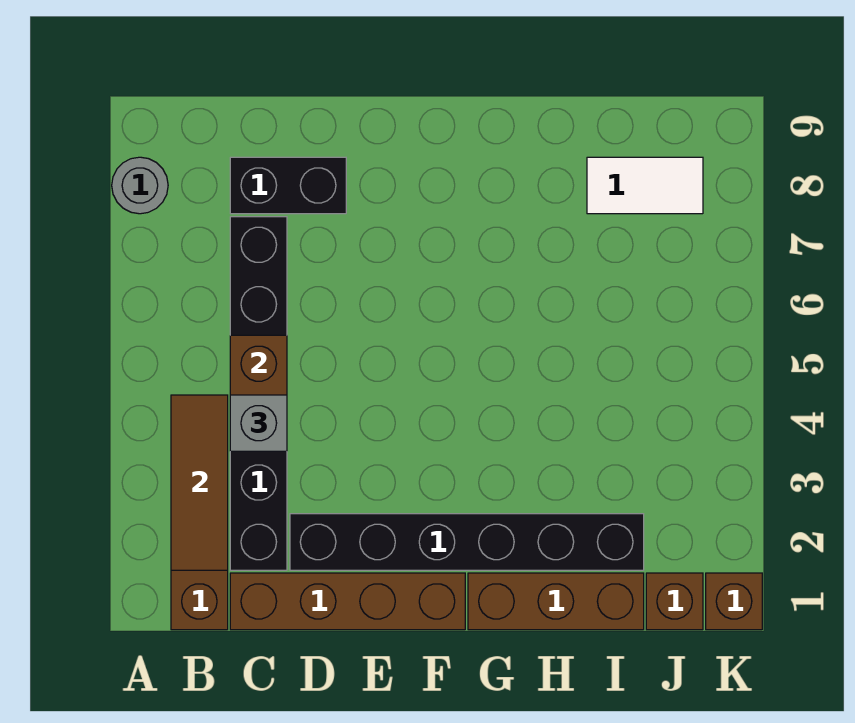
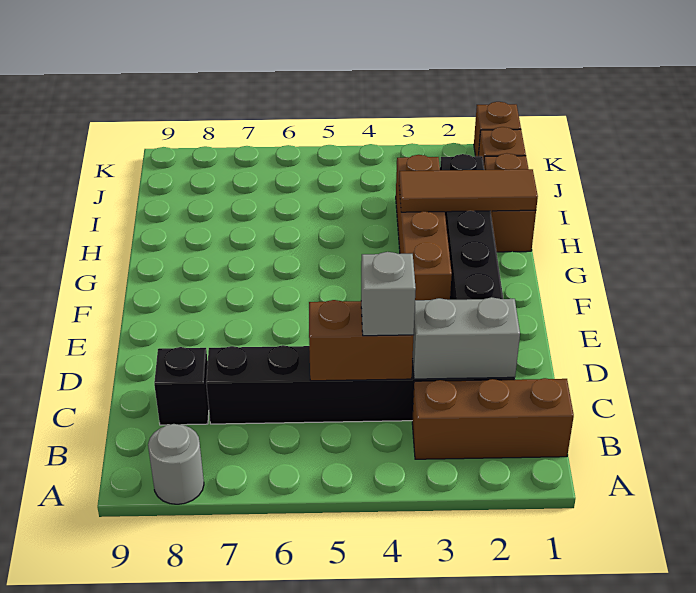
brown 1x3 tile [171,395,228,570] -> brown 1x3 tile moved to [399,169,538,212]
brown 1x4 brick [230,573,465,630] -> brown 1x4 brick moved to [396,155,452,300]
none -> grey 1x2 brick [412,297,520,379]
black 1x2 brick [230,157,346,214] -> black 1x1 brick [154,347,209,425]
brown 1x3 brick [468,573,644,630] -> brown 1x2 brick [484,153,536,252]
white 1x2 tile [587,157,703,214] -> none

